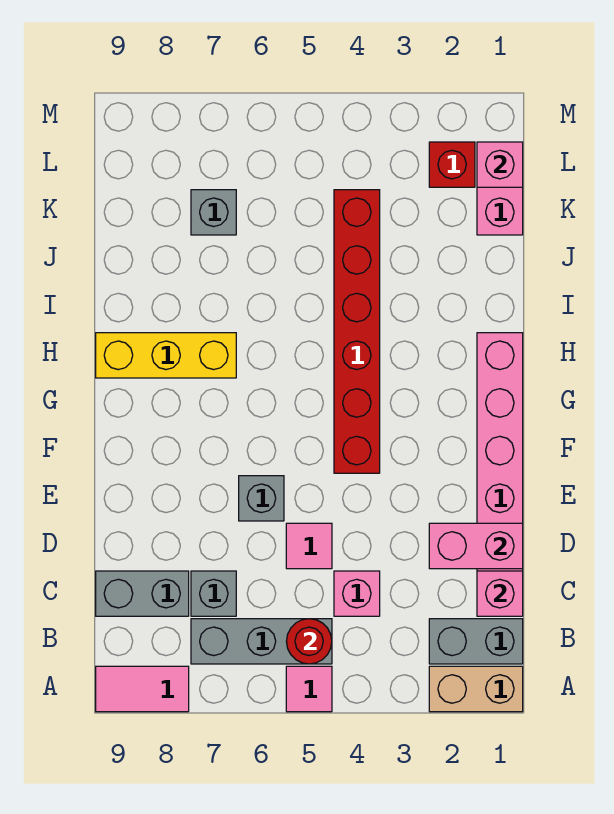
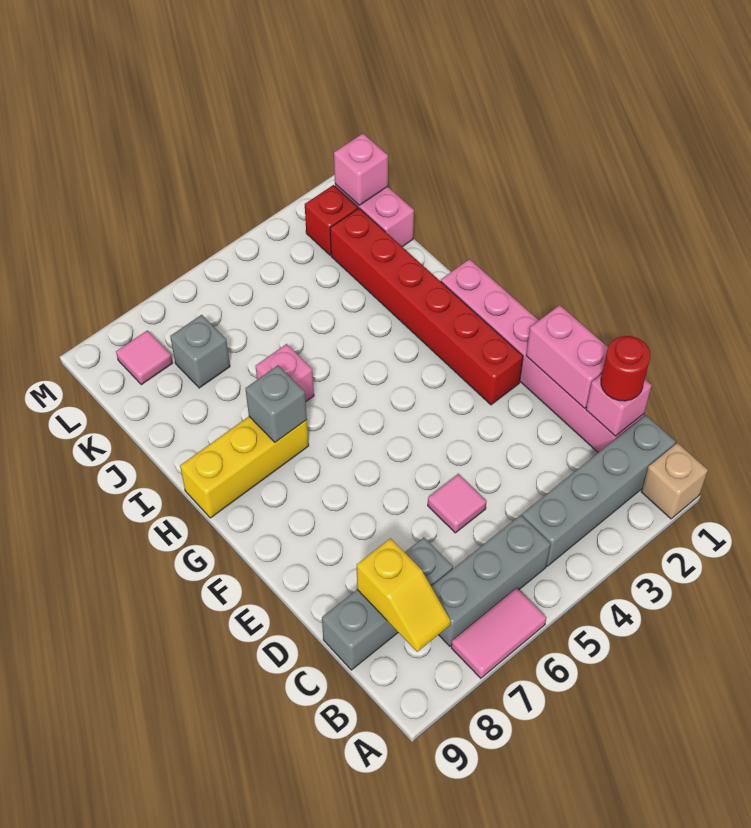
tan 1x2 brick [429,666,523,712] -> tan 1x1 brick [641,443,708,519]
pink 1x1 tile [286,666,332,712] -> pink 1x1 tile moved to [116,330,172,385]
pink 1x2 tile [96,666,189,712] -> pink 1x2 tile moved to [451,588,546,678]
grey 1x2 brick [429,619,523,664] -> grey 1x4 brick [522,415,676,566]
red 1x1 round brick [286,619,332,664] -> red 1x1 round brick moved to [601,336,650,401]
none -> yellow 1x2 slope [357,538,451,652]
pink 1x1 brick [334,571,380,616] -> pink 1x1 brick moved to [256,344,314,401]
pink 1x2 brick [429,523,523,569] -> pink 1x2 brick turned to [526,305,608,408]
grey 1x1 brick [239,476,284,521] -> grey 1x1 brick moved to [245,365,307,442]
red 1x6 brick [334,190,380,473] -> red 1x6 brick moved to [330,208,523,405]

